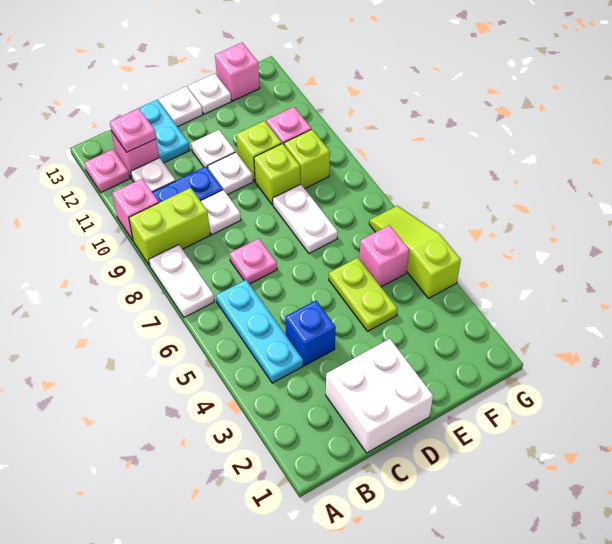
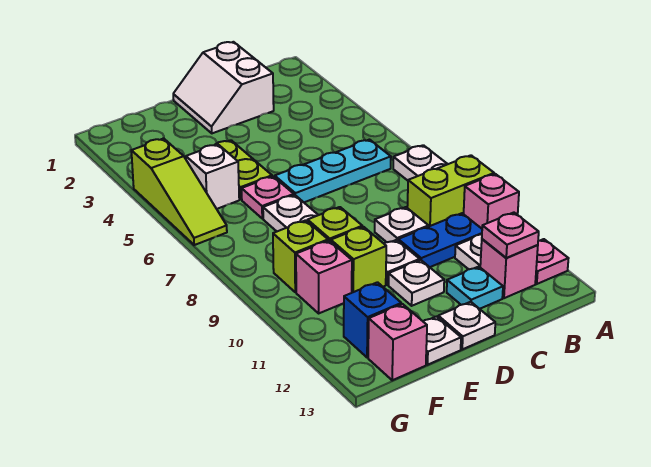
cyan 1x3 plate [216,280,303,383] -> cyan 1x3 plate turned to [275,140,391,202]
white 2x2 brick [326,339,433,453] -> white 2x2 slope [173,42,274,133]
blue 1x1 brick [285,301,336,365] -> blue 1x1 brick moved to [344,282,401,357]
pink 1x1 plate [230,239,277,284] -> pink 1x1 plate moved to [242,176,294,219]
cyan 1x2 plate [131,100,190,163] -> cyan 1x1 plate [447,267,503,309]
pink 1x1 brick [359,225,409,287] -> white 1x1 brick [186,144,239,209]

